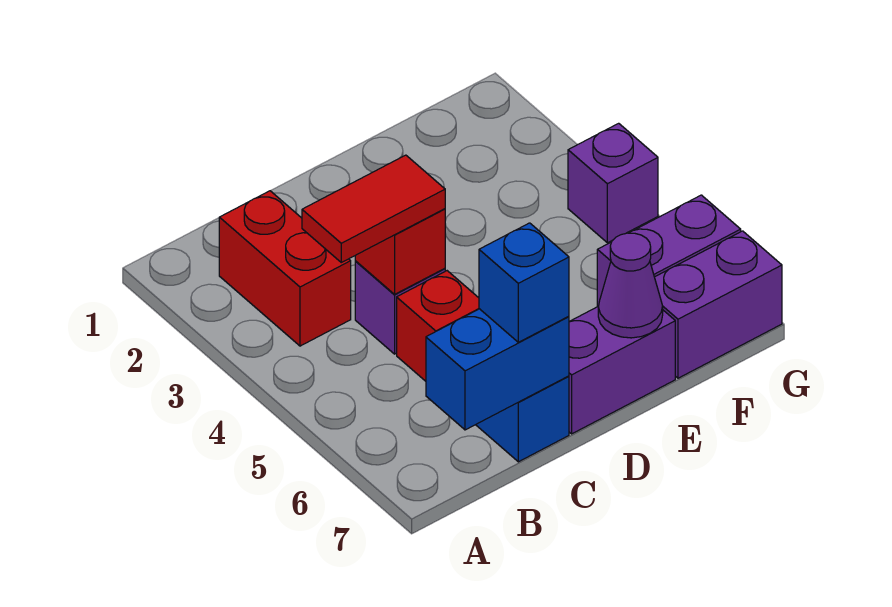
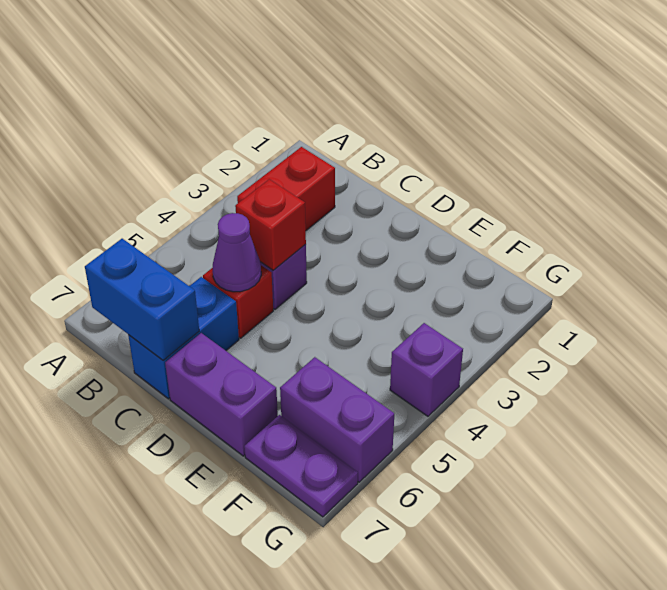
red 1x2 tile [302,155,445,262] -> none
blue 1x1 brick [479,223,569,342] -> none
purple 1x1 cone [598,233,663,338] -> purple 1x1 cone moved to [213,213,261,292]
purple 1x2 brick [655,231,782,378] -> purple 1x2 plate [244,415,358,517]

